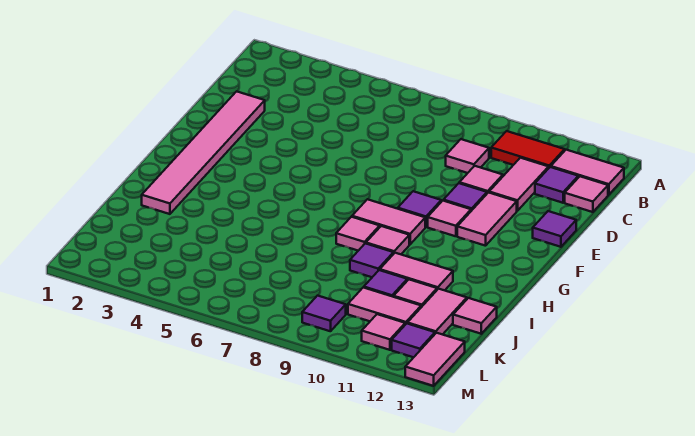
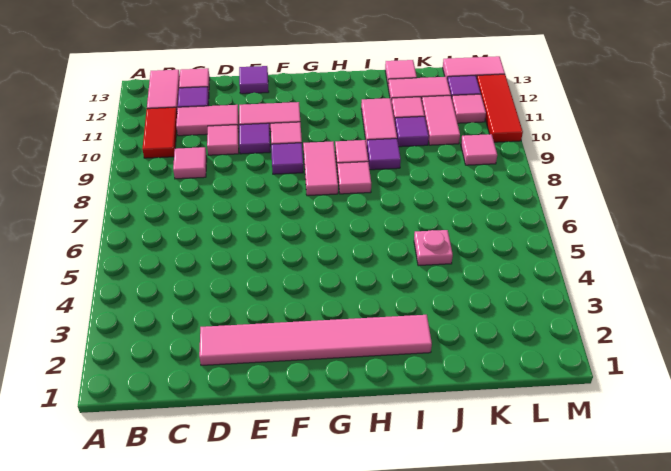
none -> pink 1x1 plate [414,230,453,266]
purple 1x1 tile [302,296,346,331] -> pink 1x1 tile [461,134,497,165]
none -> red 1x3 tile [477,74,523,142]

